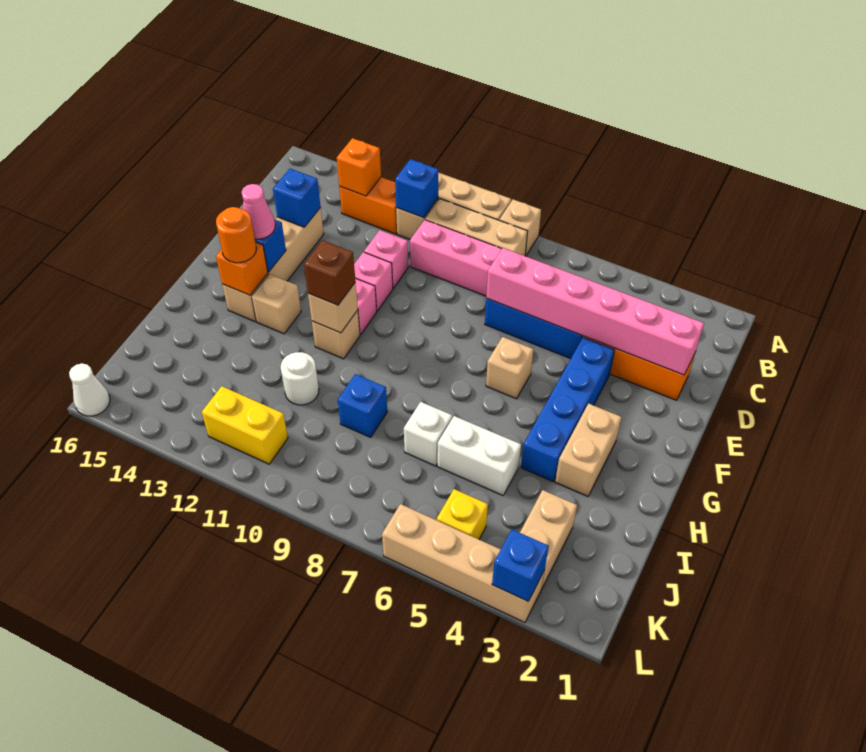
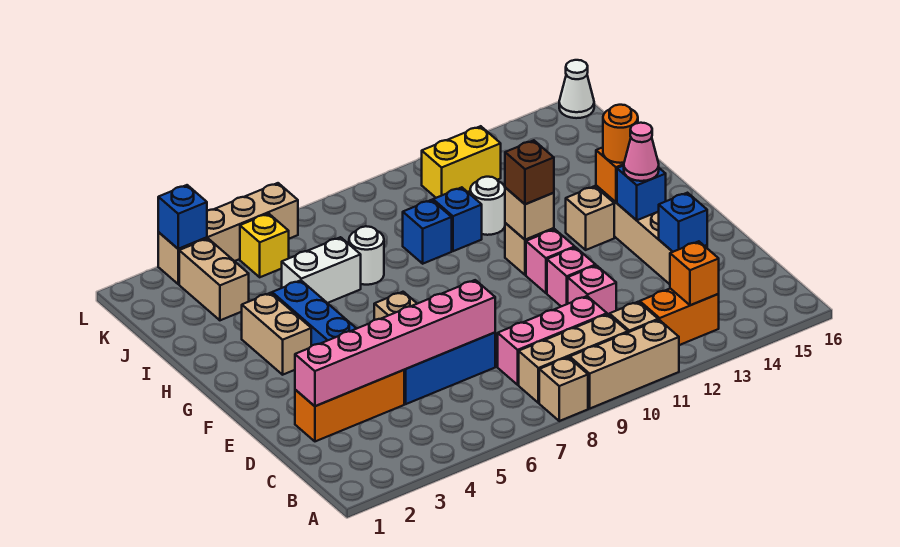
blue 1x1 brick [395,159,439,218] -> blue 1x1 brick moved to [433,187,482,251]
white 1x1 brick [404,402,452,466] -> white 1x1 round brick [349,226,384,285]

